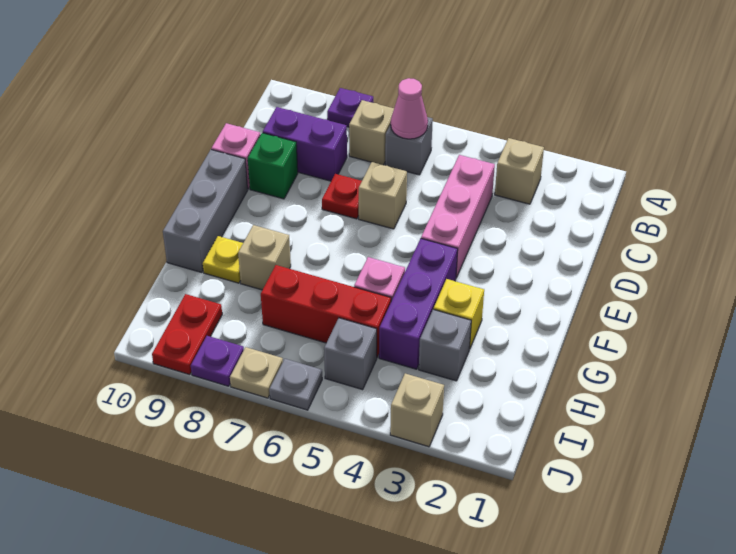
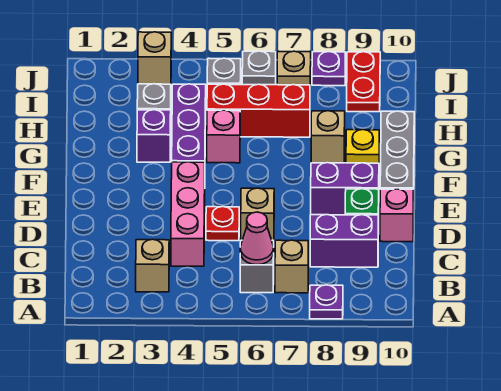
red 1x1 plate [322,174,362,219] -> red 1x1 plate moved to [206,207,239,241]
none -> purple 1x2 brick [311,163,379,215]
yellow 1x1 brick [434,279,484,349] -> purple 1x1 brick [137,110,171,162]

